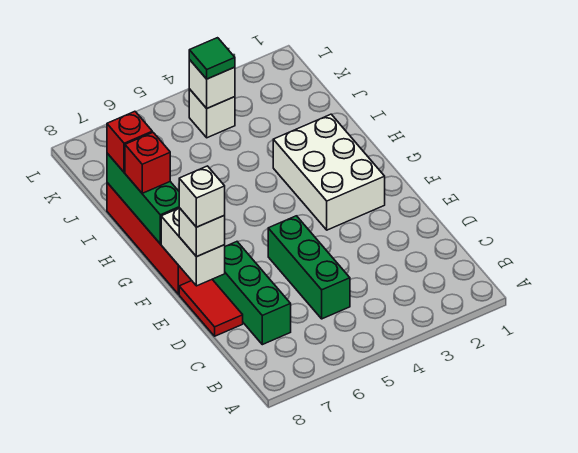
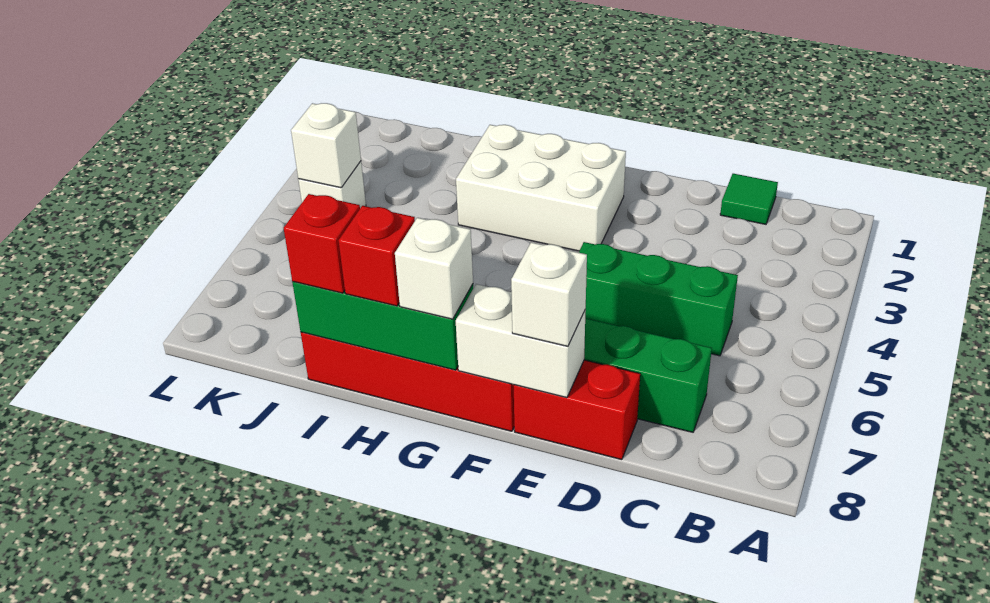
red 1x2 tile [179,280,243,336] -> red 1x2 brick [514,360,640,460]
white 1x1 brick [179,166,225,227] -> white 1x1 brick moved to [395,218,473,319]
green 1x1 tile [189,38,235,79] -> green 1x1 tile moved to [720,174,778,224]

